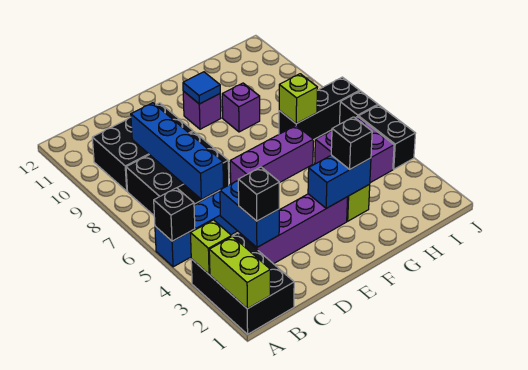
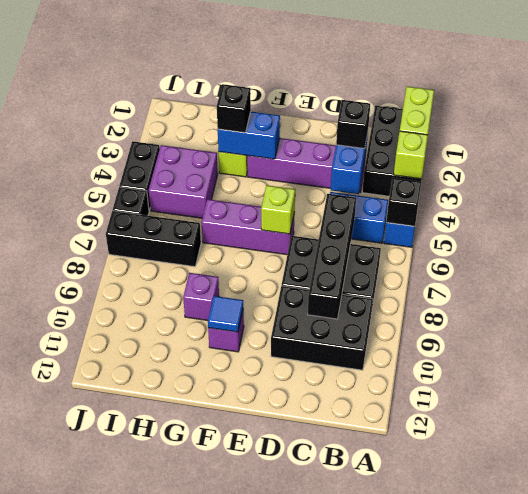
blue 1x4 brick [131,103,223,199] -> black 1x4 brick [308,194,356,319]
lime 1x1 brick [279,74,317,124] -> lime 1x1 brick moved to [261,185,295,234]

